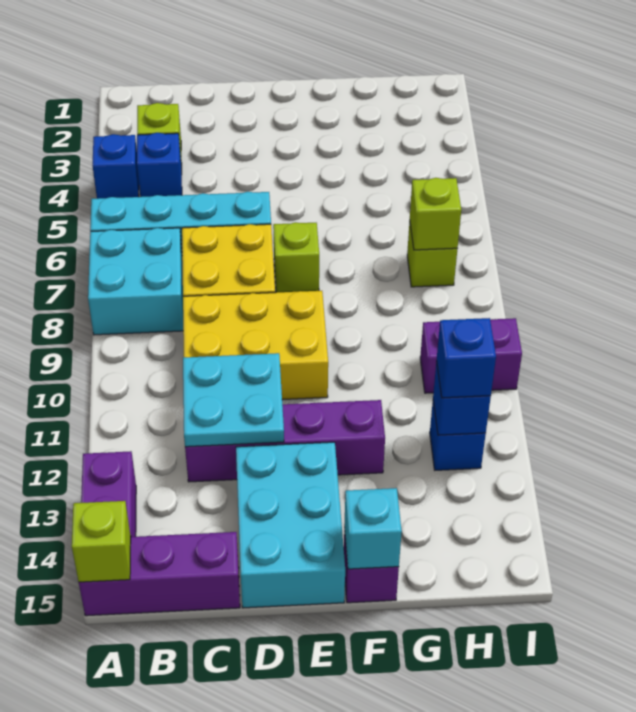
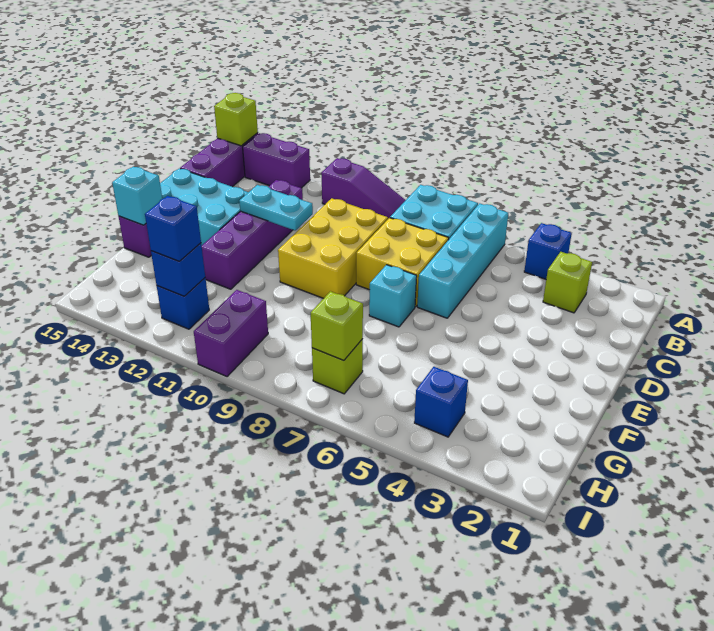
none -> purple 1x3 slope [321,158,406,219]
blue 1x1 brick [137,133,182,197] -> blue 1x1 brick moved to [414,367,468,437]
cyan 2x2 plate [183,353,284,447] -> cyan 1x2 plate [239,185,313,230]
lime 1x1 brick [273,222,319,293] -> cyan 1x1 brick [369,265,417,327]

